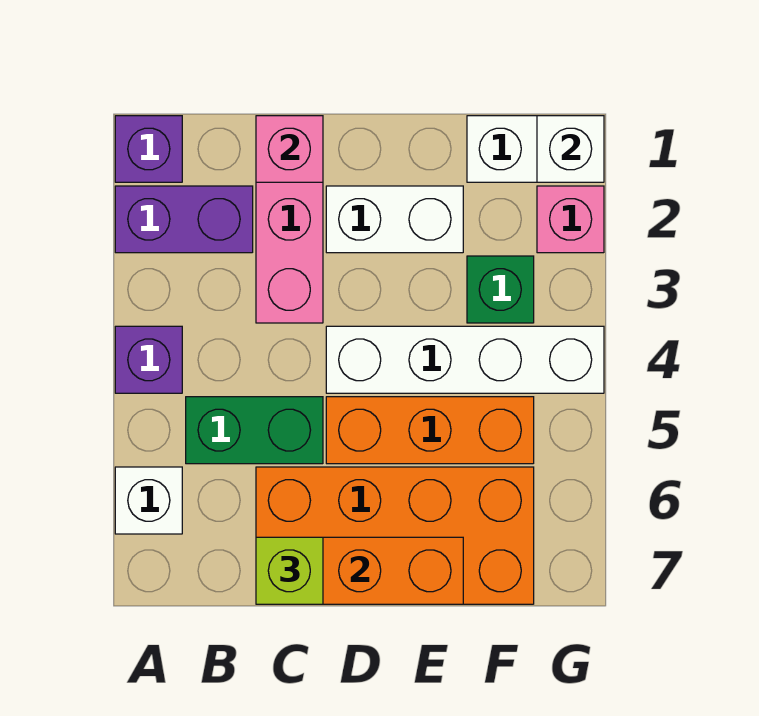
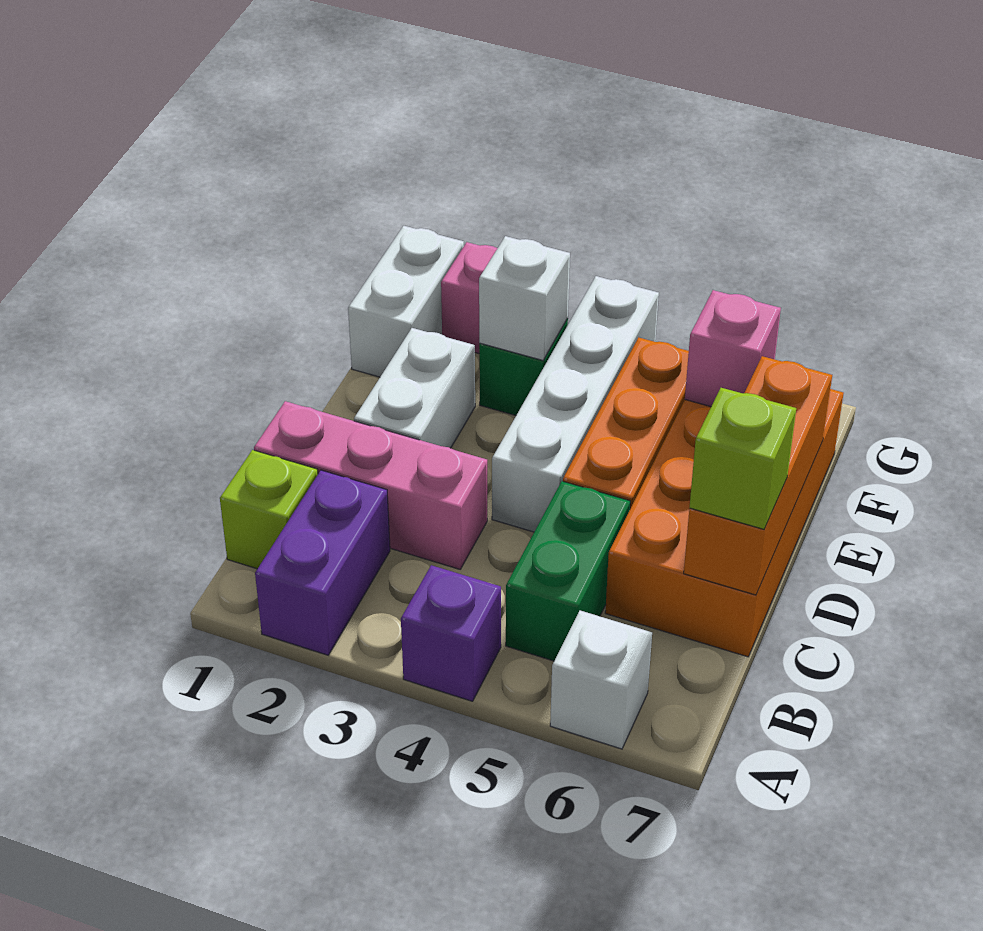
purple 1x1 brick [115,116,182,182] -> none
none -> lime 1x1 brick [220,450,318,569]
pink 1x1 brick [256,116,323,182] -> pink 1x1 brick moved to [685,290,781,407]
white 1x1 brick [537,116,604,182] -> white 1x1 brick moved to [479,236,570,360]

